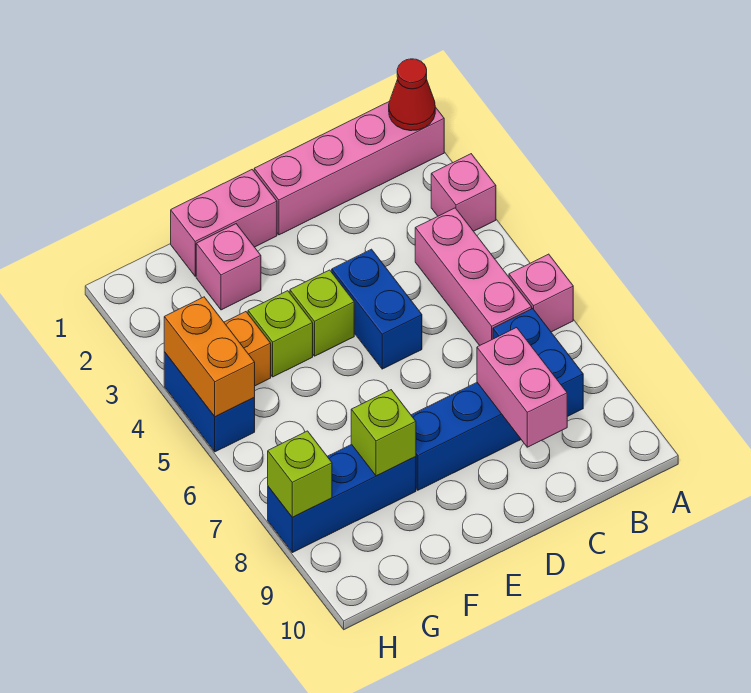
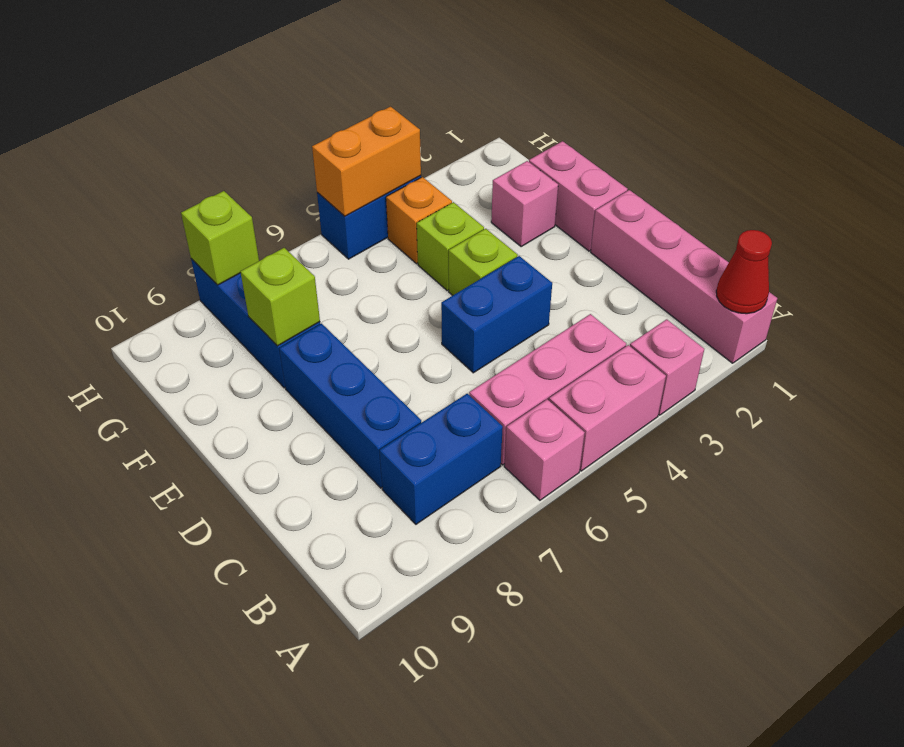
pink 1x2 brick [477,328,567,447] -> pink 1x2 brick moved to [549,345,666,471]

